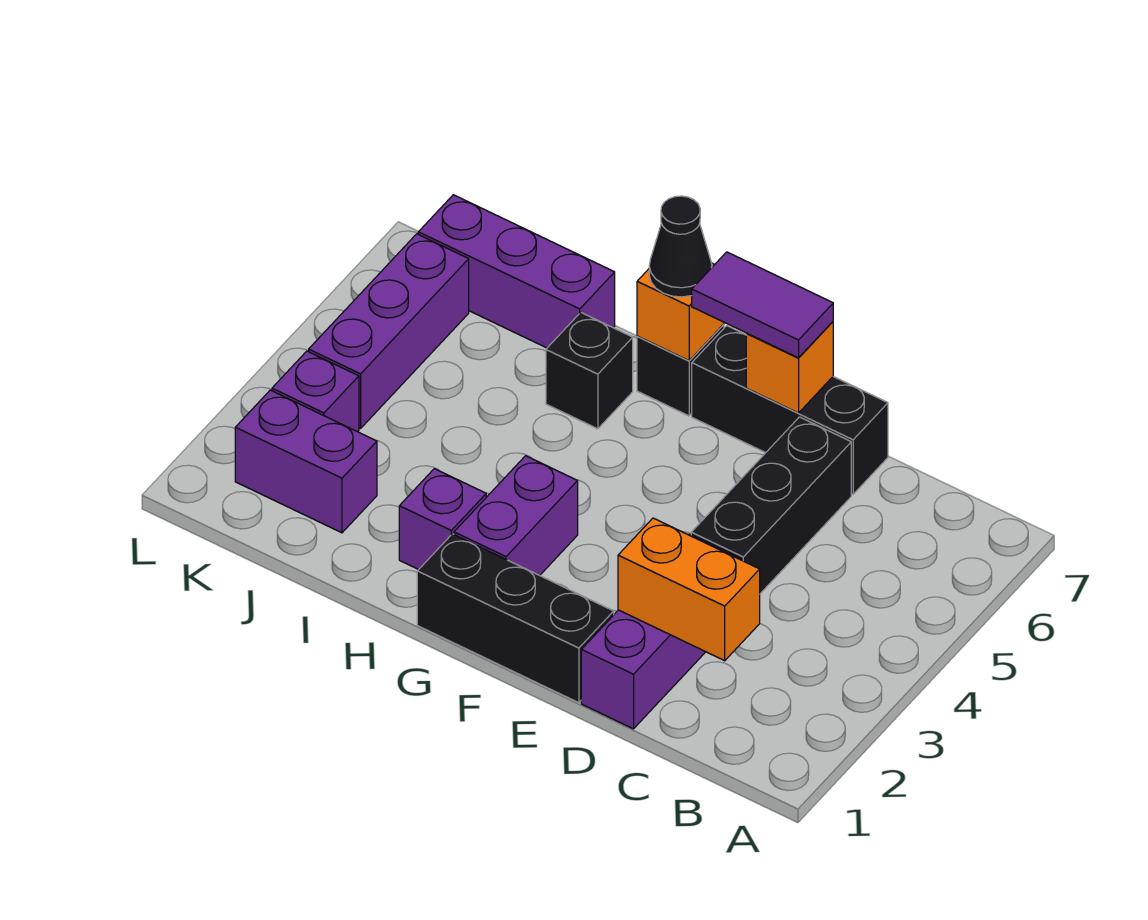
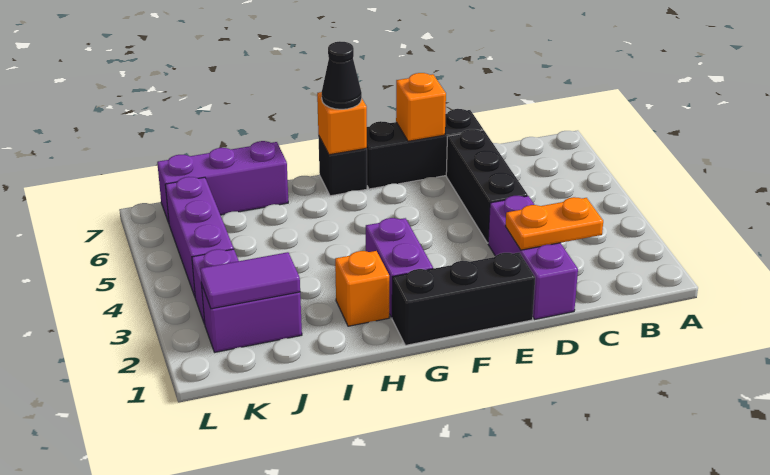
orange 1x2 brick [618,518,760,661] -> orange 1x2 plate [505,197,603,250]
purple 1x2 tile [692,252,833,358] -> purple 1x2 tile moved to [200,252,300,309]
purple 1x1 brick [399,469,486,570] -> orange 1x1 brick [335,251,389,326]
black 1x1 brick [546,312,633,429] -> none

